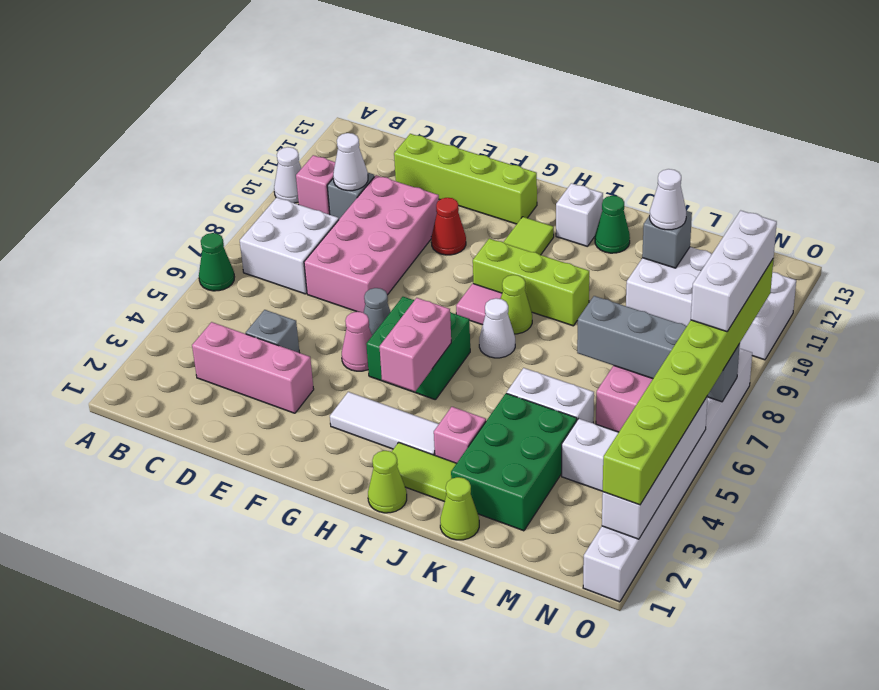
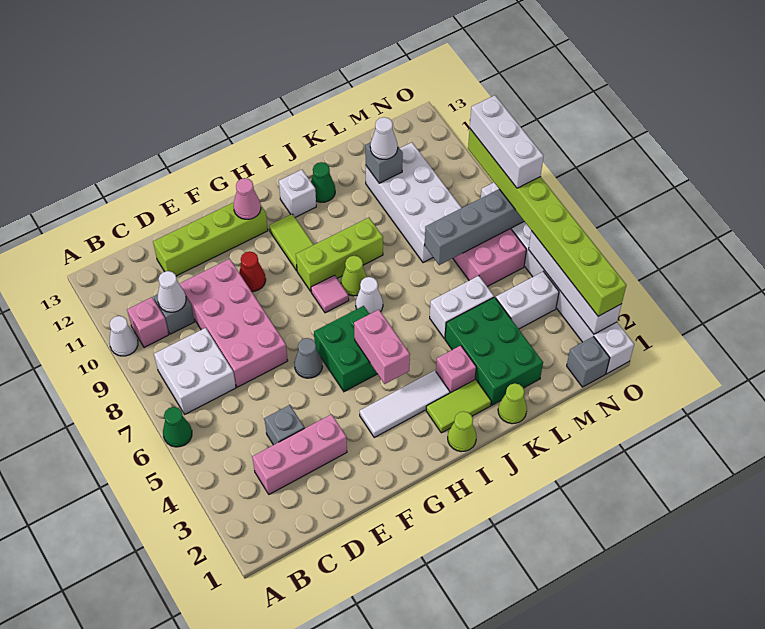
pink 1x1 cone [342,312,372,371] -> pink 1x1 cone moved to [234,178,261,219]
white 2x4 brick [626,247,796,360] -> white 2x4 brick turned to [366,143,461,263]
none -> grey 1x1 brick [567,337,610,387]

